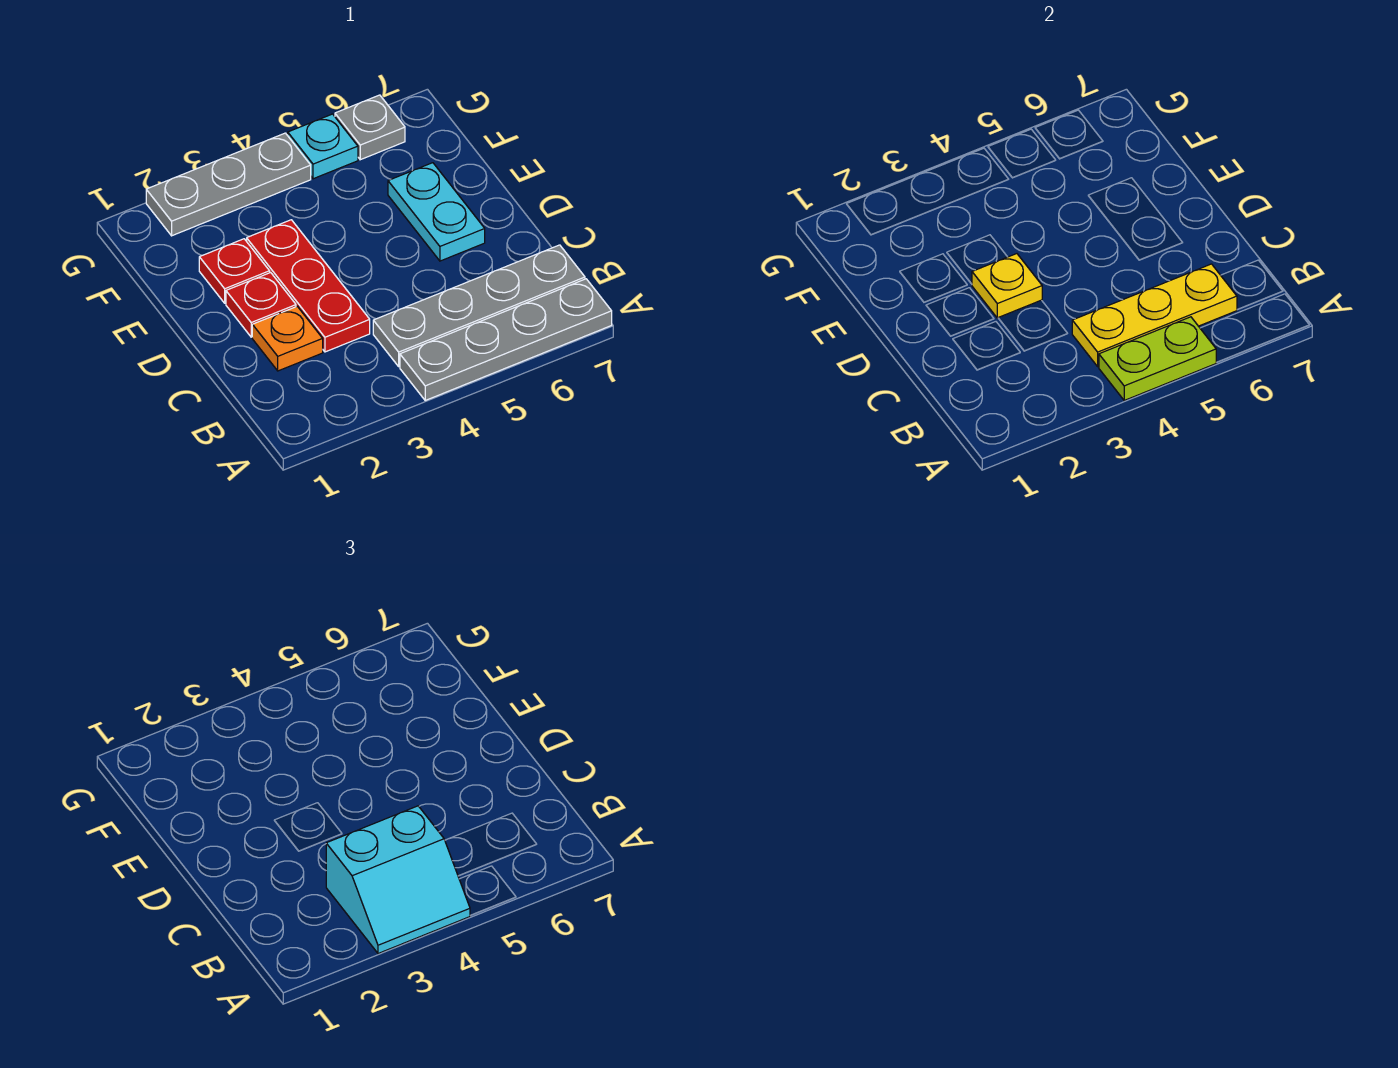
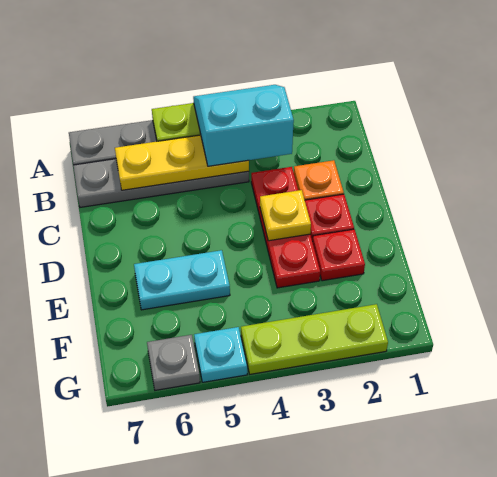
cyan 1x2 plate [388,163,485,261] -> cyan 1x2 plate turned to [134,250,230,310]
grey 1x3 plate [146,133,311,236] -> lime 1x3 plate [241,304,388,374]

